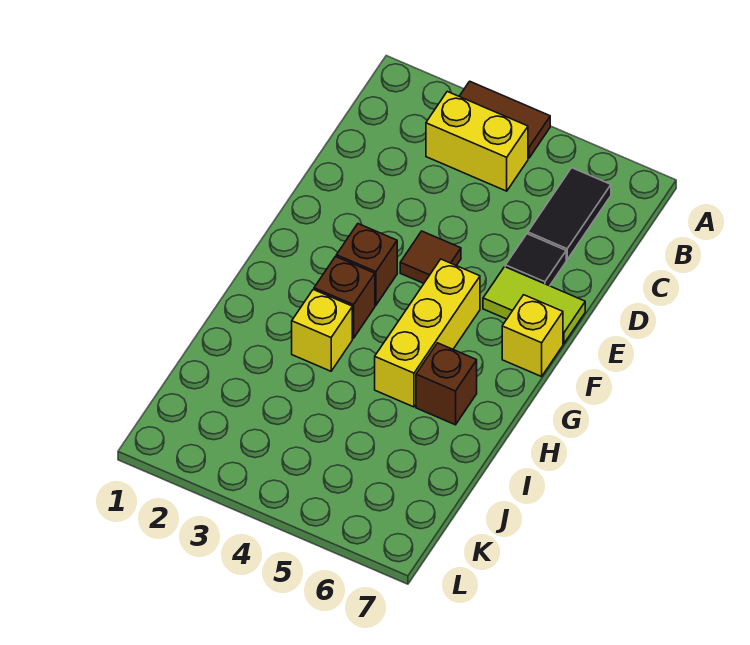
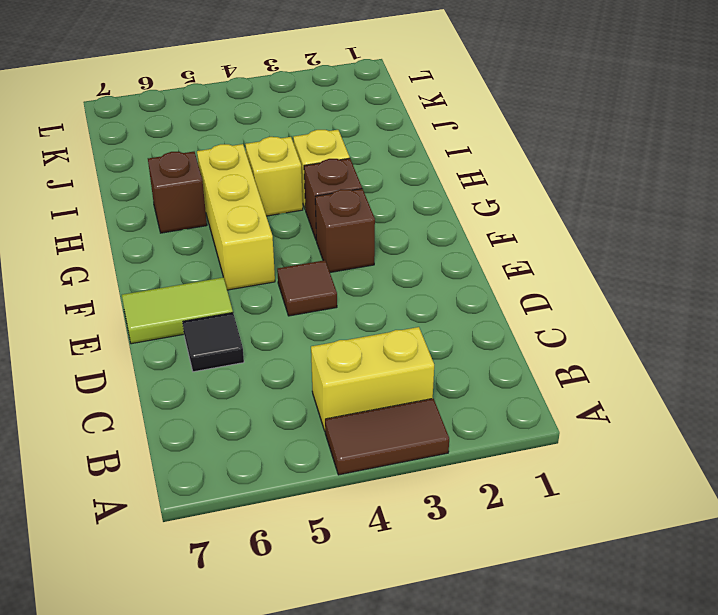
black 1x2 tile [528,168,611,260] -> none
yellow 1x1 brick [502,295,563,377] -> yellow 1x1 brick moved to [245,137,303,216]

